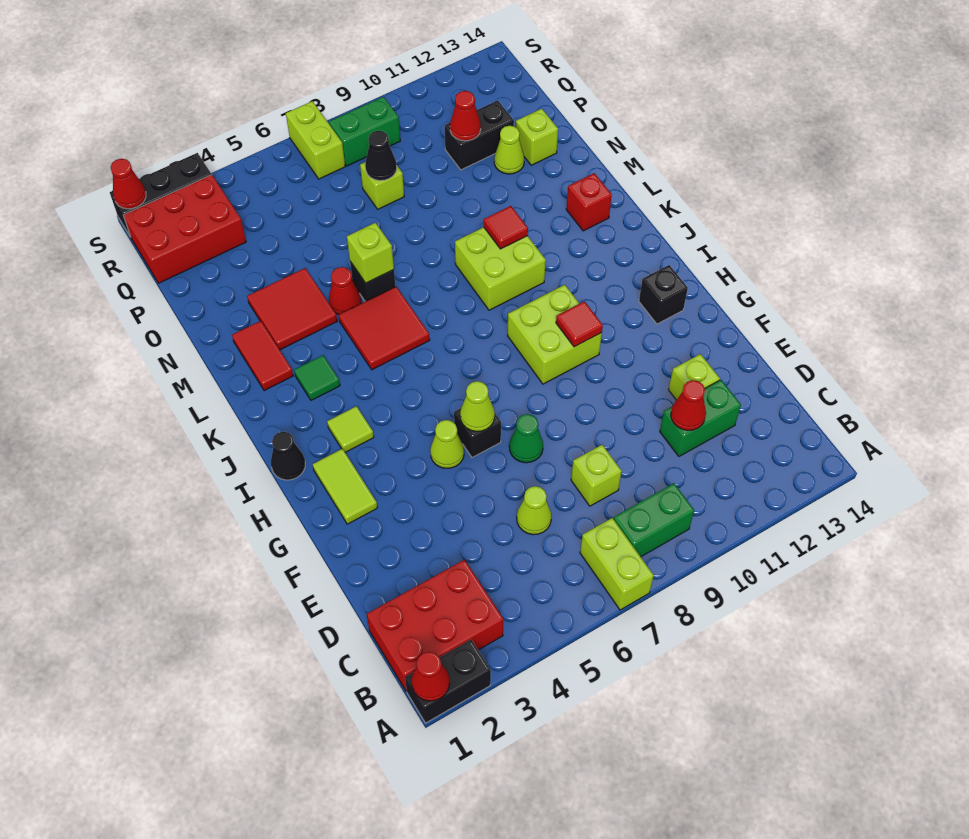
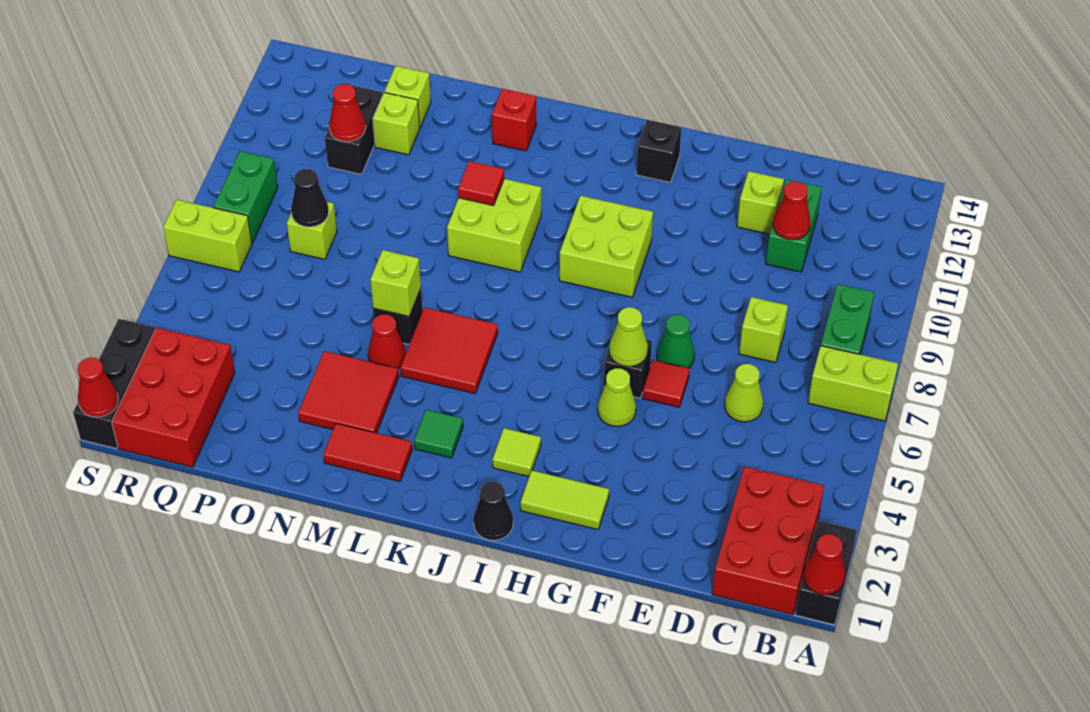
red 1x1 tile [556,301,603,347] -> red 1x1 tile moved to [643,360,689,407]
lime 1x1 cone [494,126,524,174] -> lime 1x1 brick [373,92,420,155]

